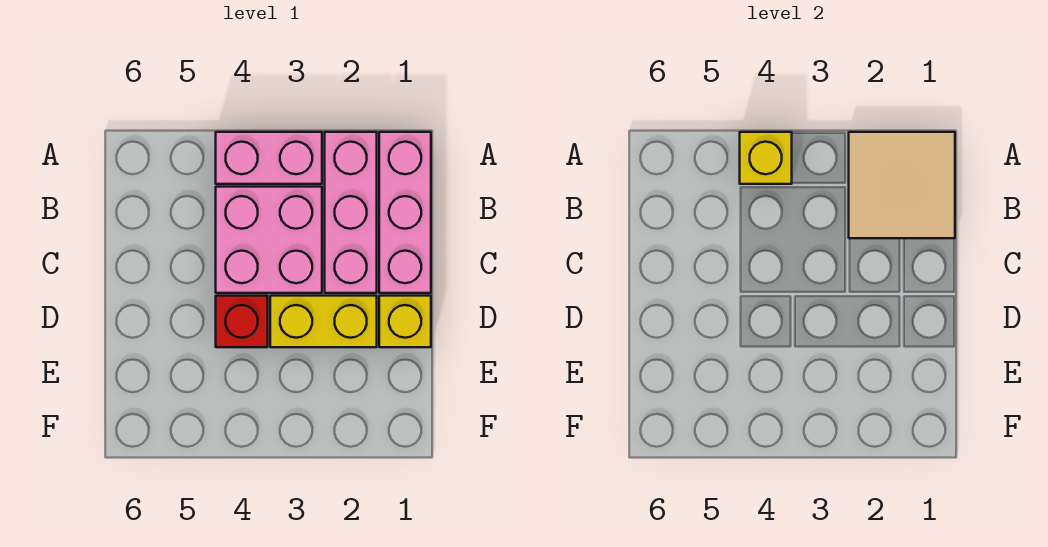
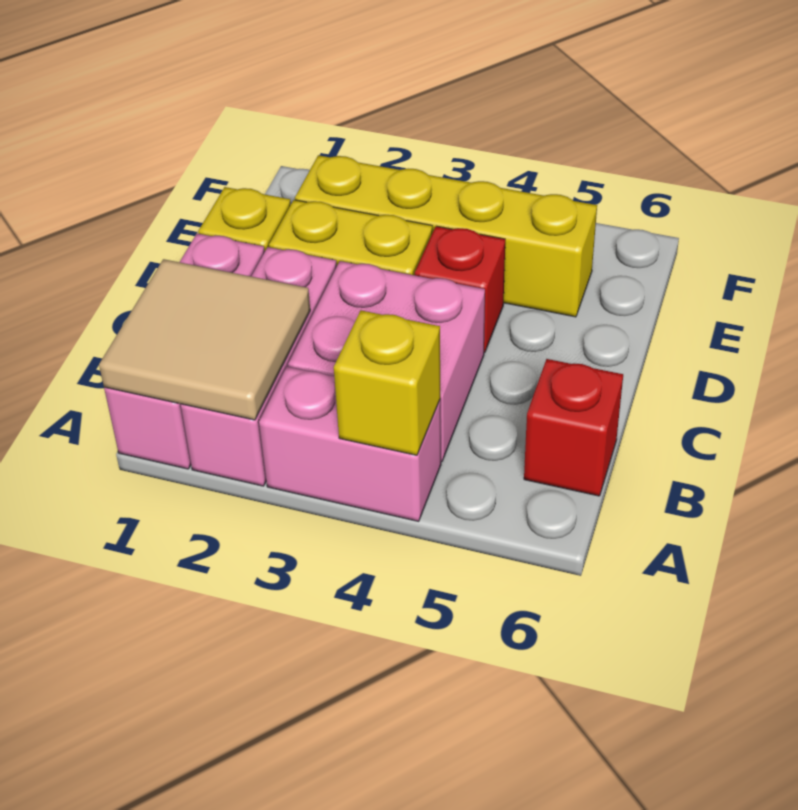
none -> red 1x1 brick [524,359,623,496]
none -> yellow 1x4 brick [295,155,597,317]

